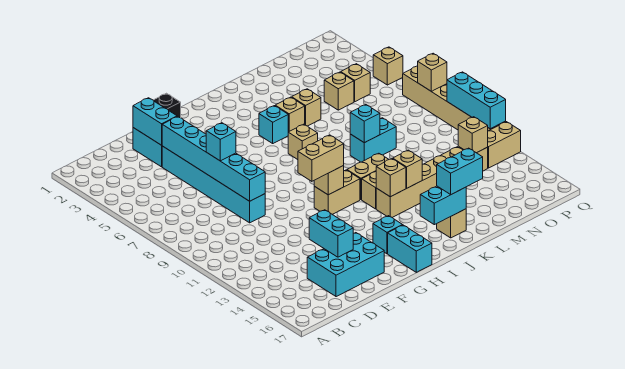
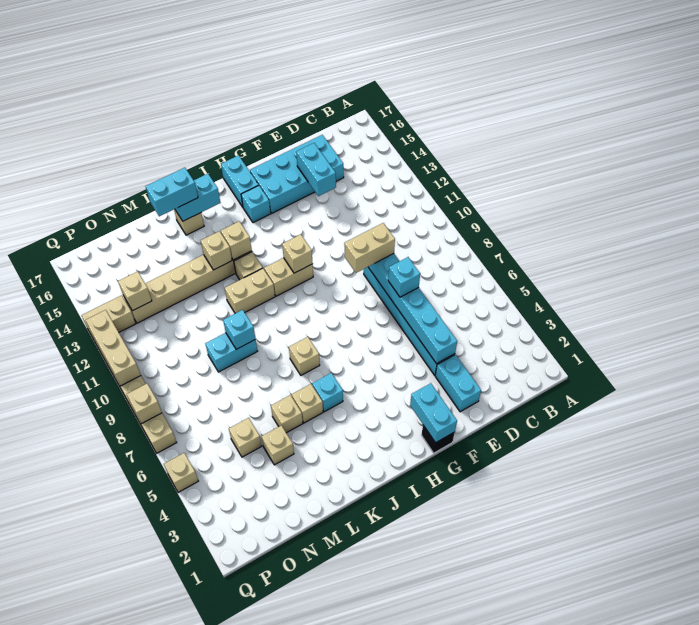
cyan 2x3 brick [307,233,384,297] -> cyan 2x4 brick [250,135,344,213]
cyan 1x2 brick [133,98,177,145] -> cyan 1x2 brick moved to [410,383,457,443]
tan 1x2 brick [298,135,344,181] -> tan 1x2 brick moved to [344,223,395,273]
tan 1x1 brick [341,64,370,102] -> tan 1x1 brick moved to [261,426,294,465]
cyan 1x3 brick [447,72,506,129] -> tan 1x3 brick [86,310,141,386]

